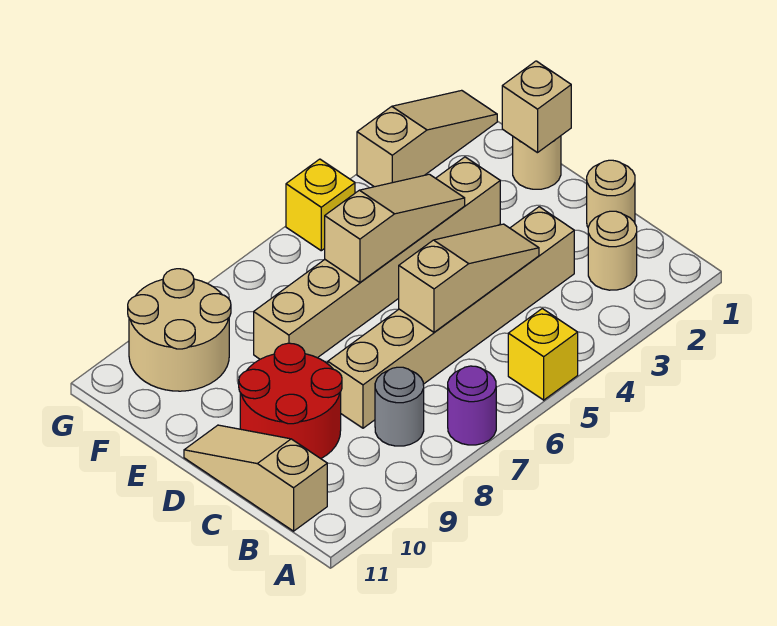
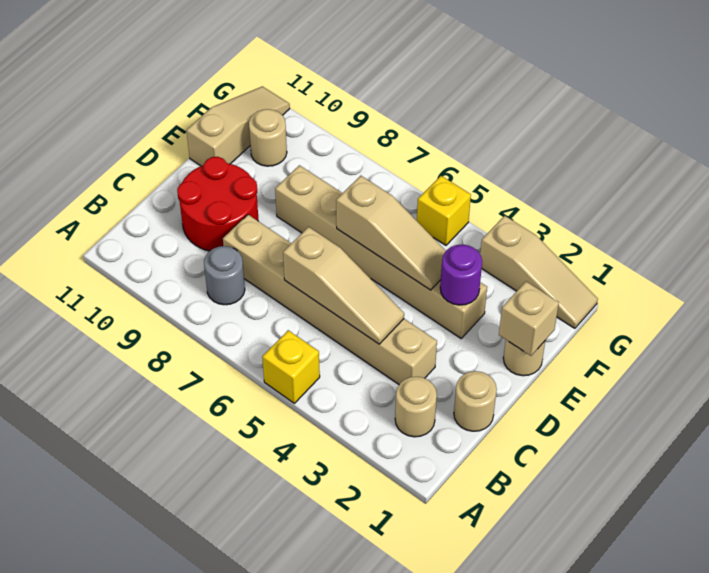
purple 1x1 round brick [448,366,496,445] -> purple 1x1 round brick moved to [440,244,482,305]
tan 1x3 slope [184,425,327,531] -> tan 1x3 slope moved to [186,86,290,166]
tan 2x2 round brick [128,269,231,391] -> tan 1x1 round brick [249,109,287,166]

